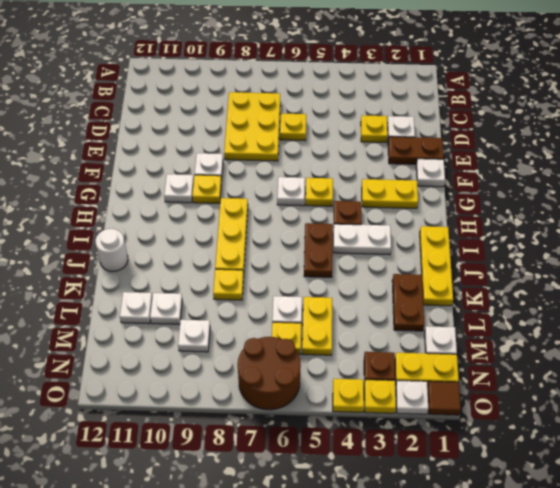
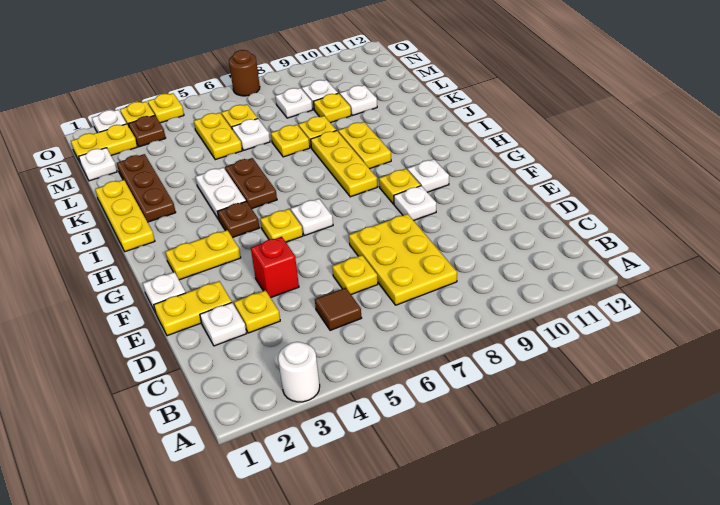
brown 1x2 plate [388,137,444,164] -> yellow 1x2 plate [154,281,232,336]
none -> red 1x1 brick [251,237,299,298]
white 1x2 plate [334,224,391,255] -> white 1x2 plate turned to [196,167,246,220]
none -> yellow 1x2 plate [338,122,391,169]
white 1x1 round brick [95,229,128,272] -> white 1x1 round brick moved to [278,342,320,402]
brown 1x2 plate [392,274,424,331] -> brown 1x3 plate [117,154,176,222]
none -> yellow 1x1 plate [271,125,310,157]
none -> yellow 1x1 plate [314,93,351,123]
white 1x1 plate [120,292,152,324] -> white 1x1 plate moved to [275,88,312,118]
brown 2x2 round brick [238,337,301,410] -> brown 1x1 round brick [229,50,260,96]
brown 1x1 tile [427,381,461,415] -> brown 1x1 tile moved to [315,288,362,330]

